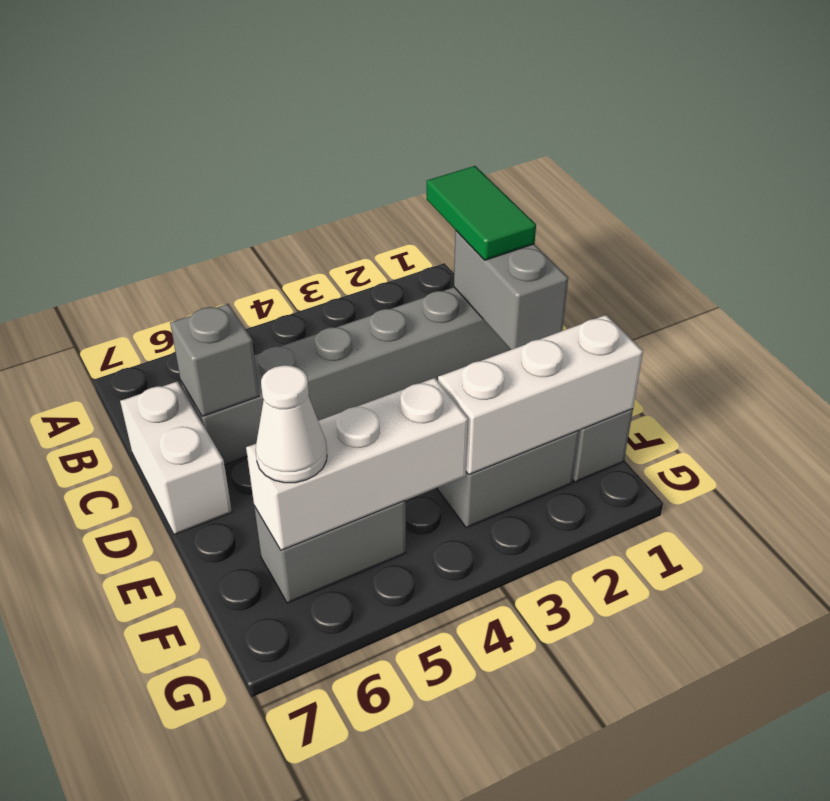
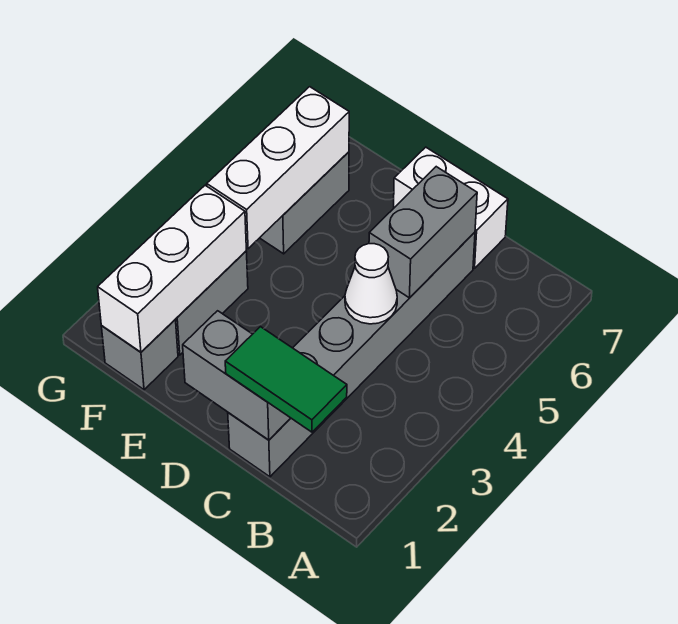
grey 1x1 brick [170,304,259,417] -> grey 1x2 brick [369,167,477,298]
white 1x1 cone [256,365,327,483] -> white 1x1 cone moved to [345,244,397,324]

